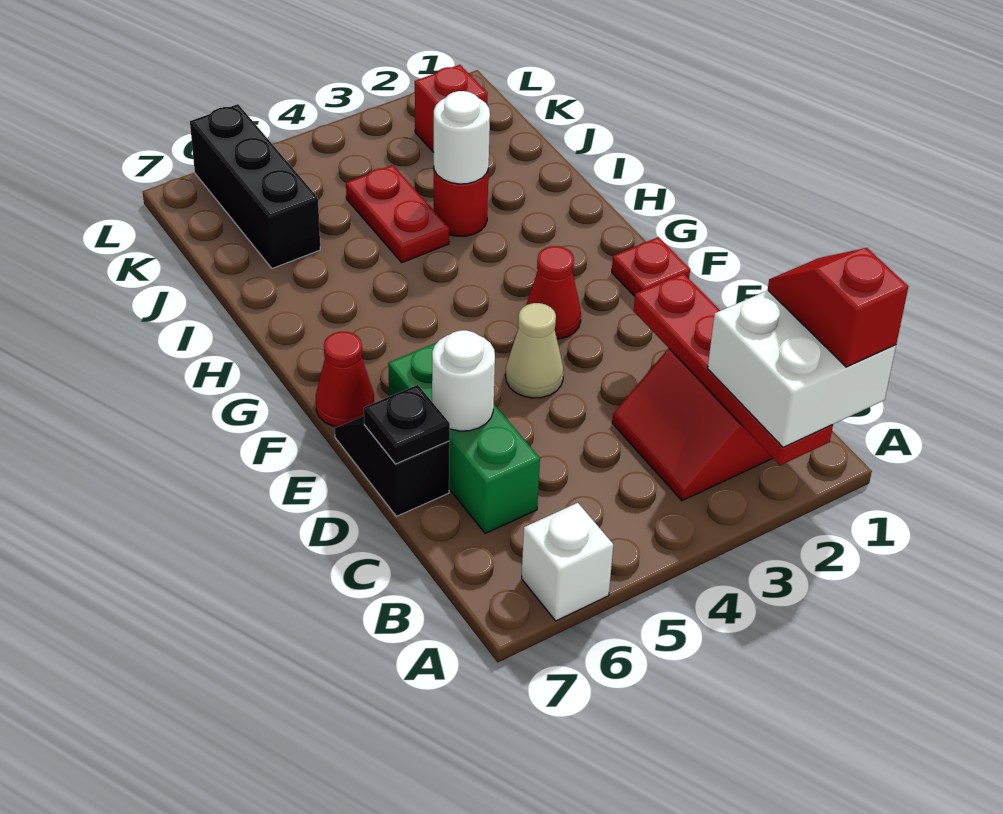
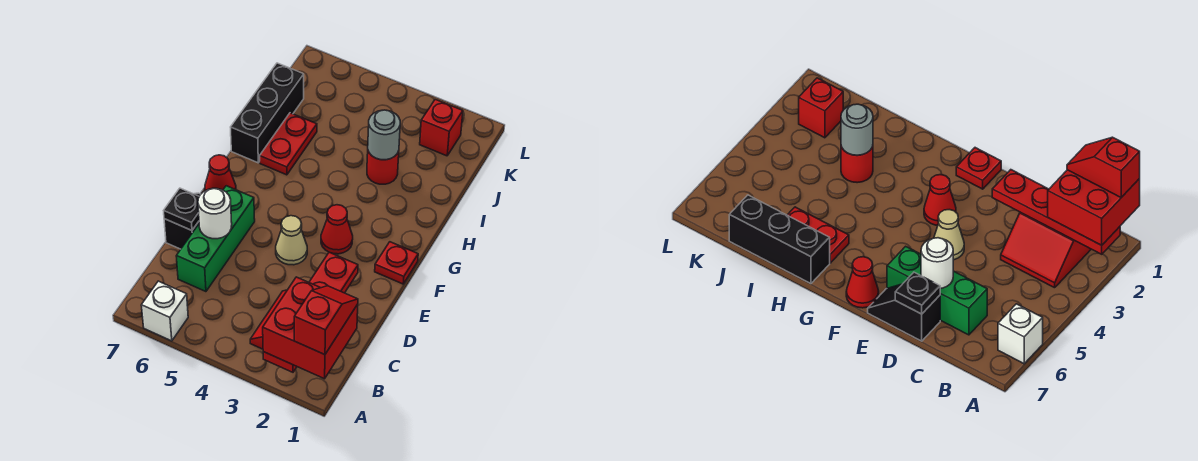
white 2x2 brick [708,290,896,447] -> red 2x2 brick [263,277,358,379]
white 1x1 round brick [434,91,490,184] -> grey 1x1 round brick [368,110,400,160]
red 1x2 plate [346,165,449,262] -> red 1x2 plate moved to [260,113,317,175]
black 1x3 brick [190,104,320,269] -> black 1x3 brick moved to [231,63,304,163]

